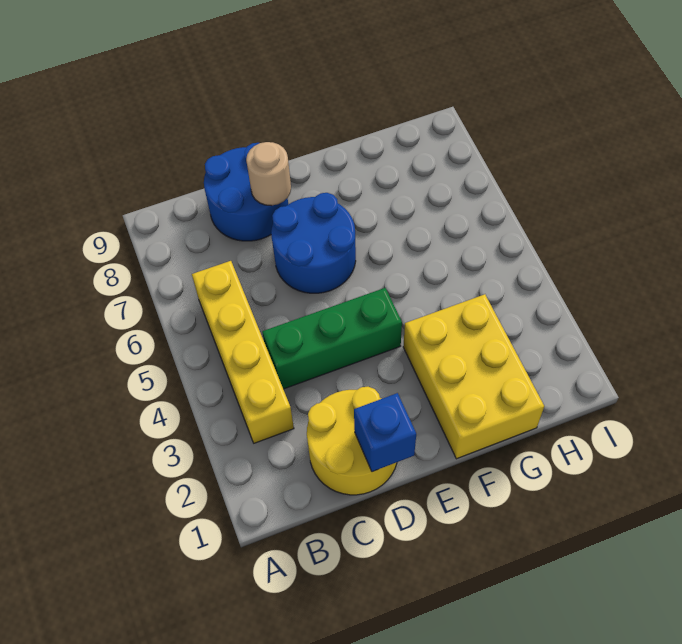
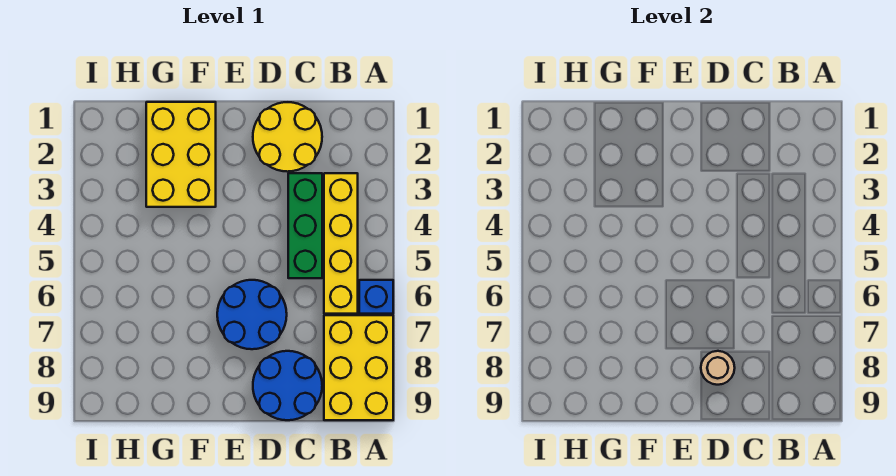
none -> yellow 2x3 brick [324,315,393,420]
green 1x3 brick [262,288,402,389] -> green 1x3 brick turned to [288,173,322,278]
blue 1x1 brick [354,393,416,472] -> blue 1x1 brick moved to [359,280,393,314]

